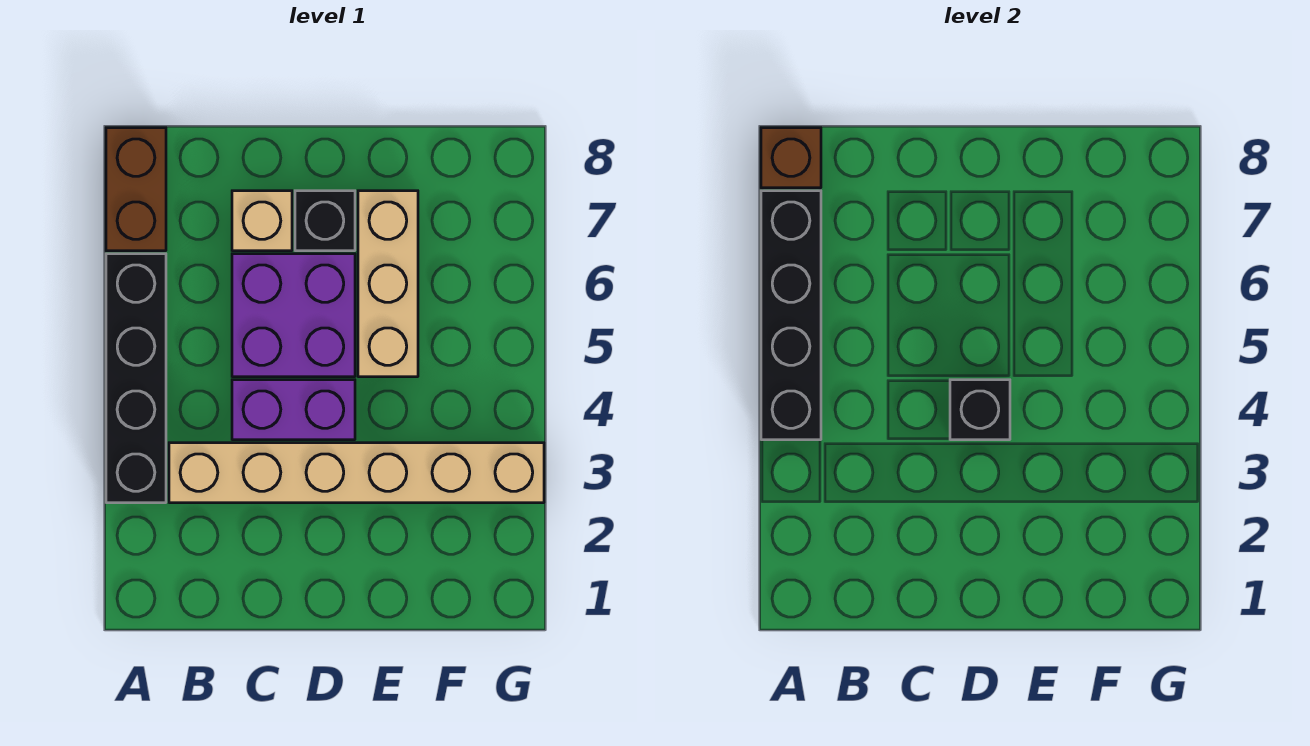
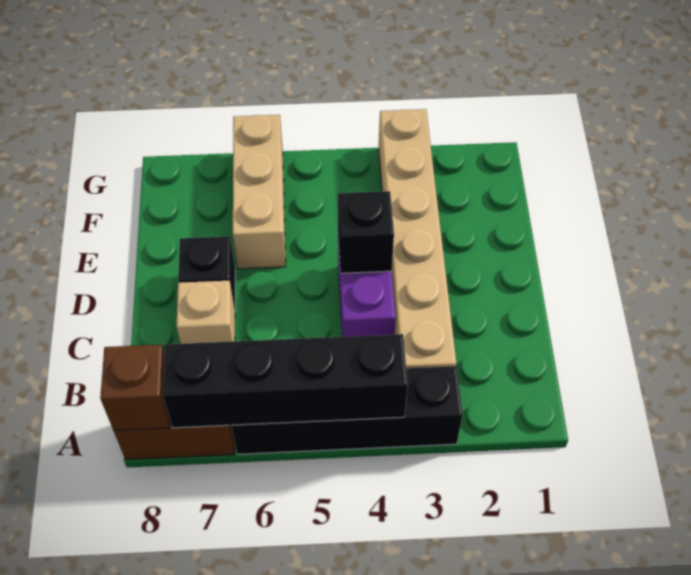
purple 2x2 brick [232,254,355,377] -> none
tan 1x3 brick [358,191,418,377] -> tan 1x3 brick turned to [233,115,286,269]

